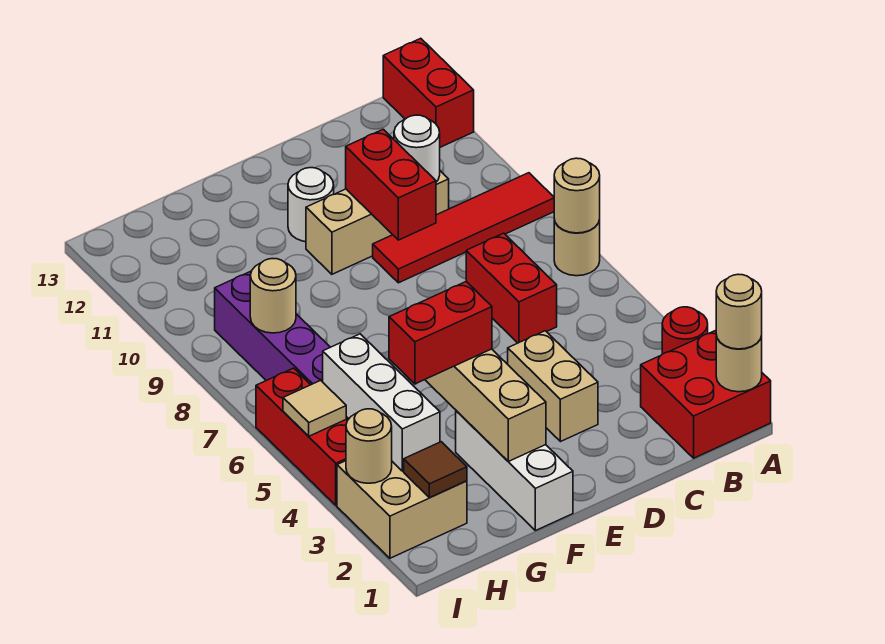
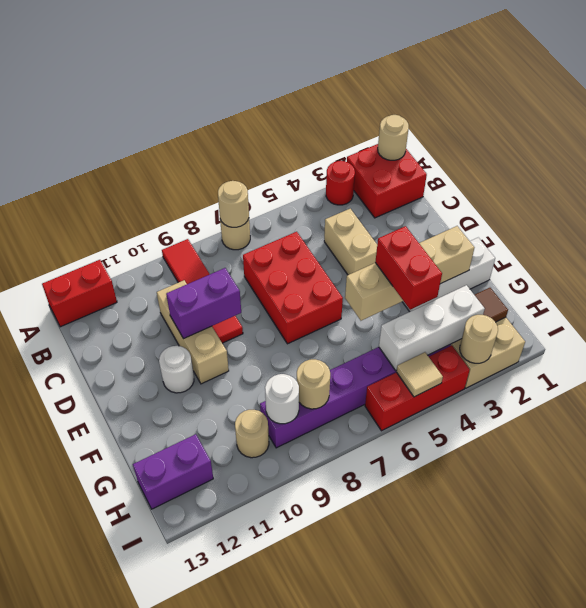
tan 1x1 round brick [716,274,762,349] -> tan 1x1 round brick moved to [235,410,269,458]
red 1x2 brick [466,233,557,343] -> red 2x3 brick [243,232,343,344]
white 1x1 round brick [394,115,440,182] -> white 1x1 round brick moved to [265,374,299,424]
tan 1x2 brick [508,331,598,442] -> tan 1x2 brick turned to [324,209,377,275]
red 1x2 brick [346,129,436,240] -> purple 1x2 brick [166,268,241,339]
none -> purple 1x2 brick [133,434,213,509]

